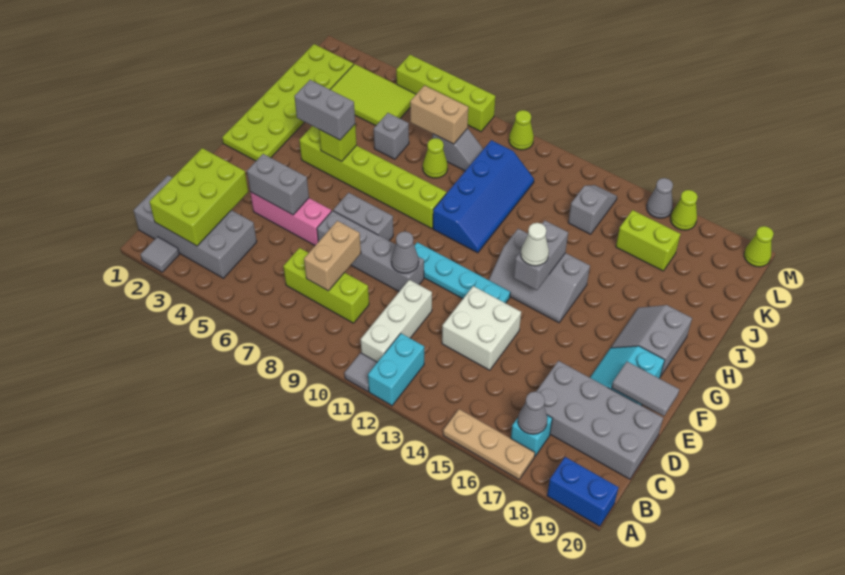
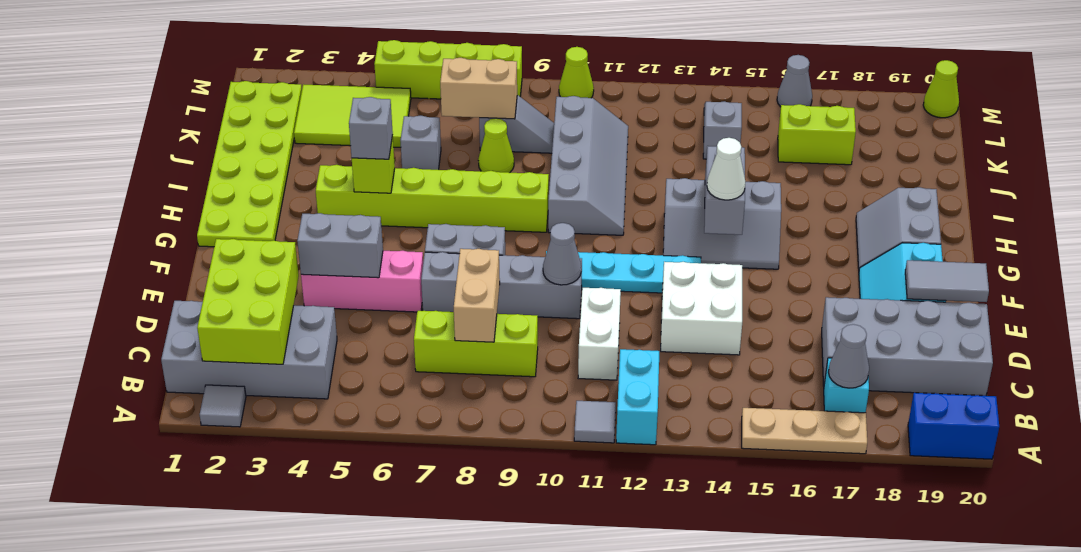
white 1x3 brick [361,280,432,362] -> white 1x2 brick [578,288,621,380]
grey 1x2 brick [294,80,355,140] -> grey 1x1 brick [349,97,393,159]
blue 2x4 slope [433,140,534,253] -> grey 2x4 slope [548,96,628,235]
lime 1x1 cone [671,190,698,230] -> none

